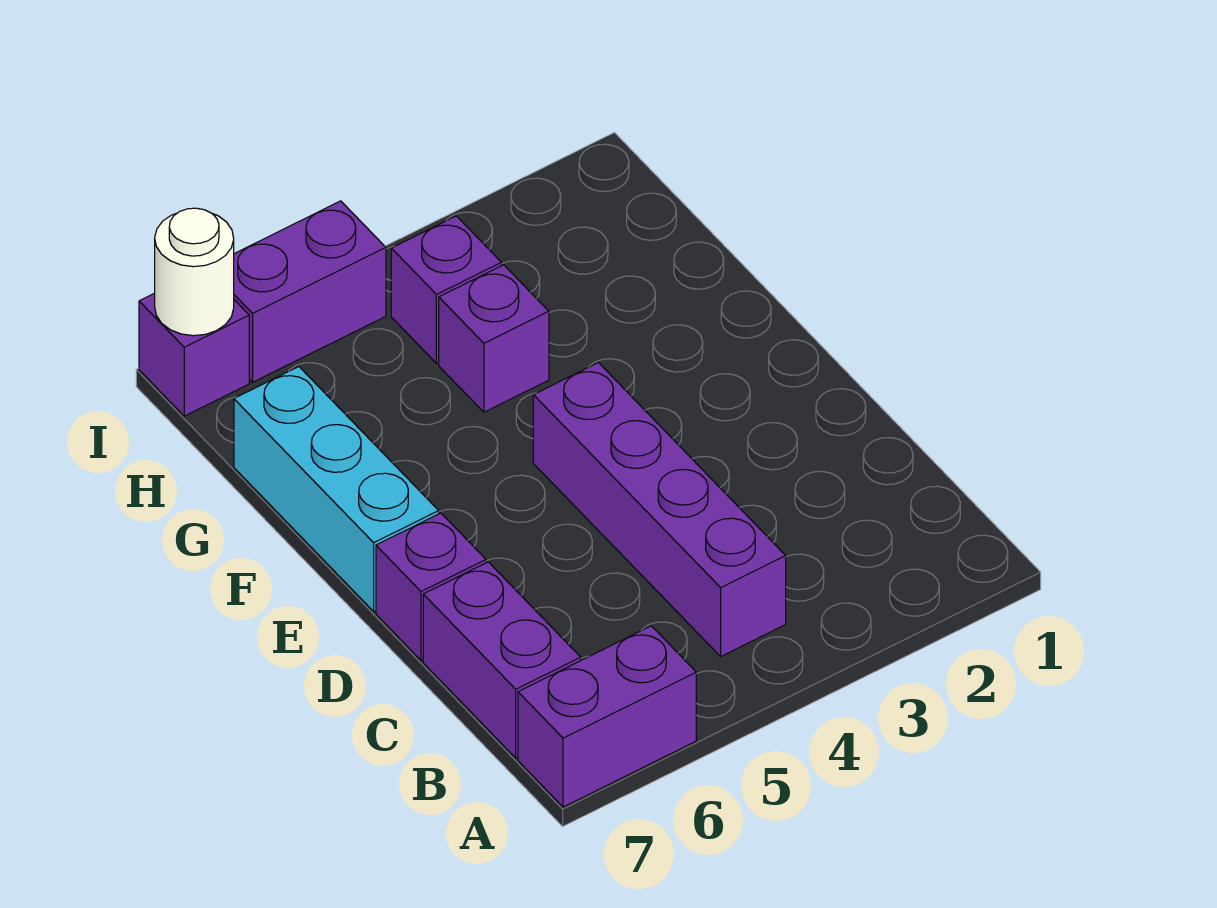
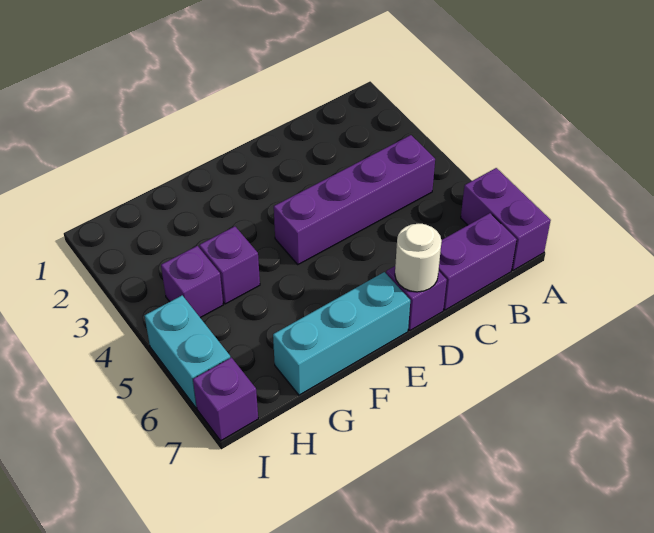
purple 1x2 brick [234,201,386,382] -> cyan 1x2 brick [145,295,230,408]
white 1x1 round brick [155,208,234,336] -> white 1x1 round brick moved to [395,224,442,292]

